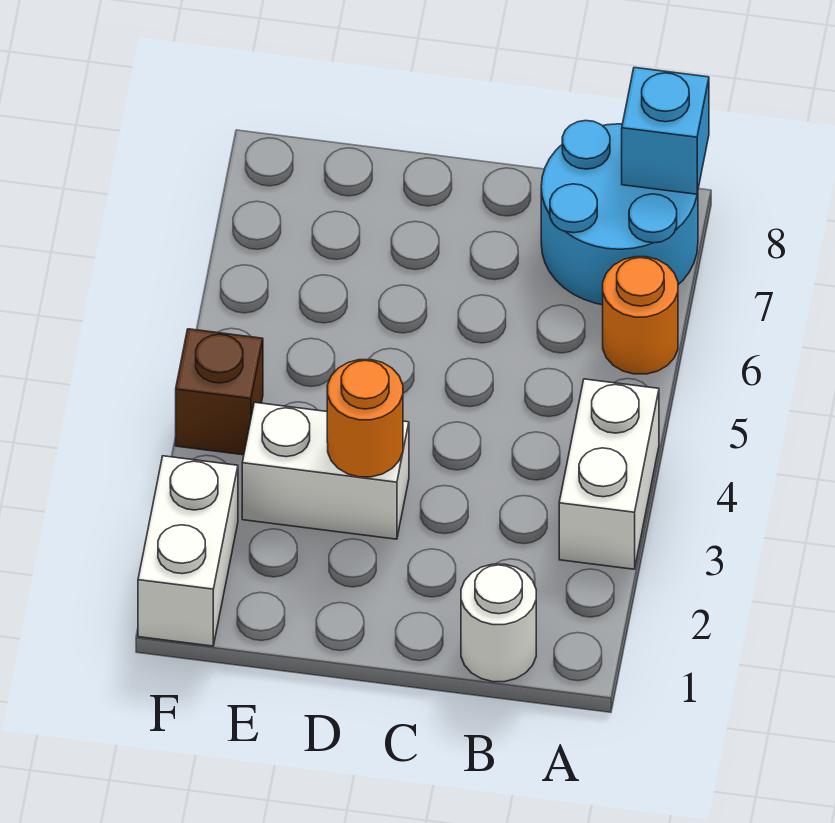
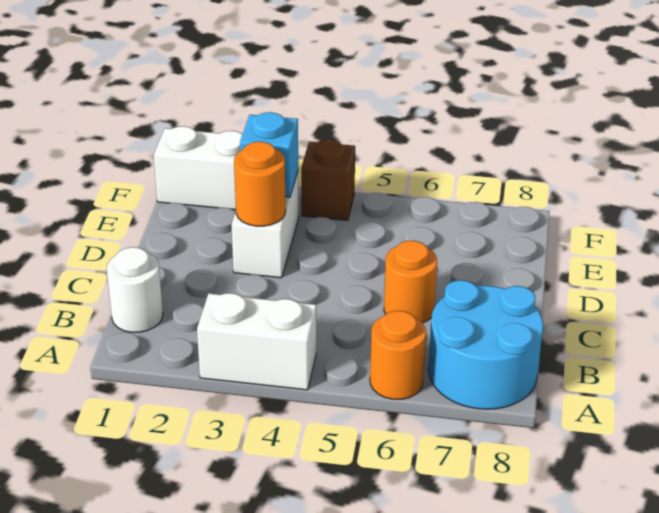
cyan 1x1 brick [622,68,709,194] -> cyan 1x1 brick moved to [240,112,298,197]
none -> orange 1x1 round brick [384,241,437,323]

